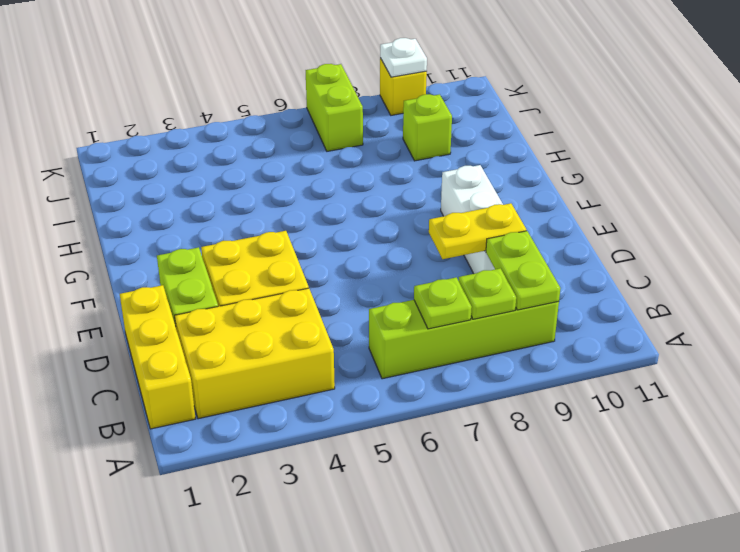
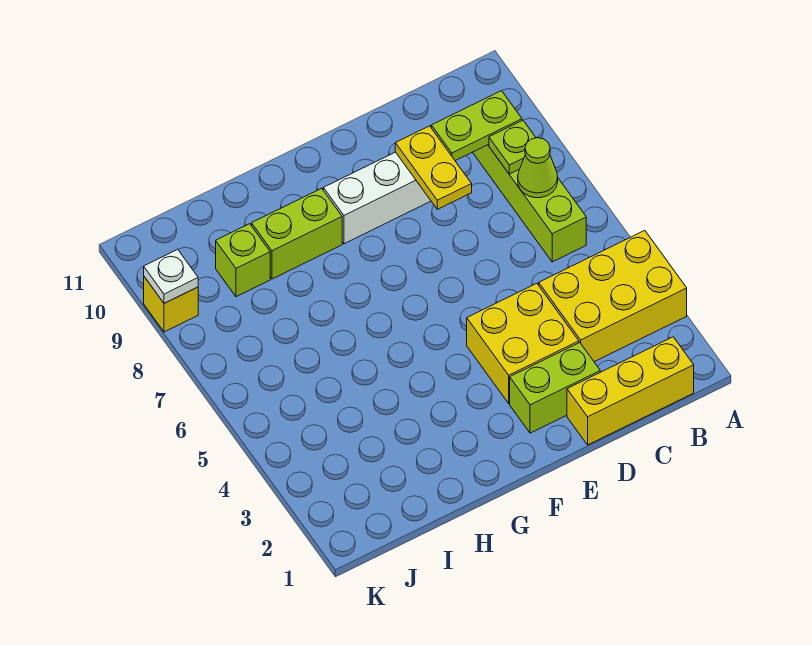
yellow 2x3 brick [175,288,335,419] -> yellow 2x3 brick turned to [539,231,687,362]
lime 1x1 plate [414,277,472,329] -> lime 1x1 cone [518,138,558,198]
lime 1x2 brick [306,64,363,151] -> lime 1x2 brick moved to [252,188,342,279]

